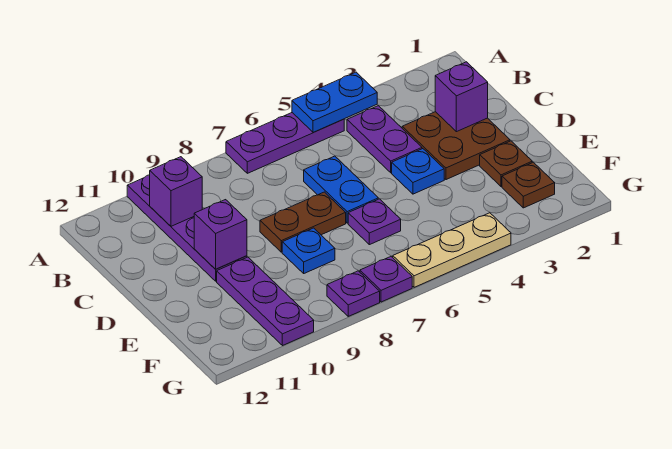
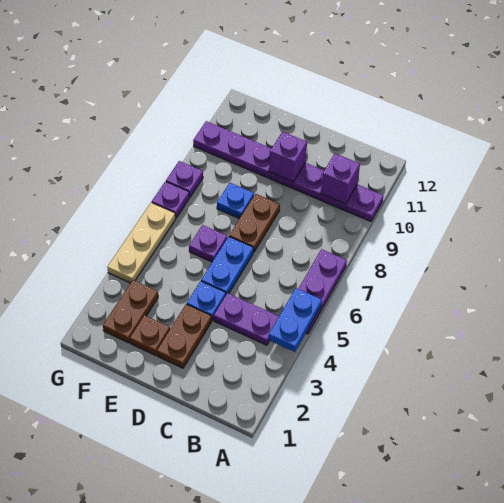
brown 2x2 plate [402,112,510,180] -> brown 1x2 plate [157,304,212,368]
purple 1x1 brick [435,62,488,132] -> none
blue 1x2 plate [304,156,378,223] -> blue 1x2 plate turned to [201,237,254,294]
brown 1x1 plate [502,162,555,208] -> brown 1x2 plate [103,280,158,343]

